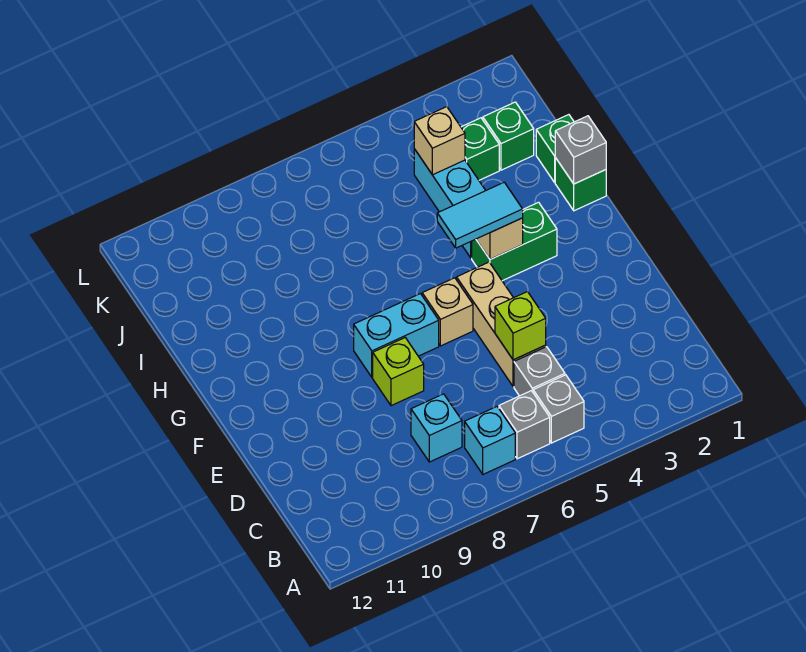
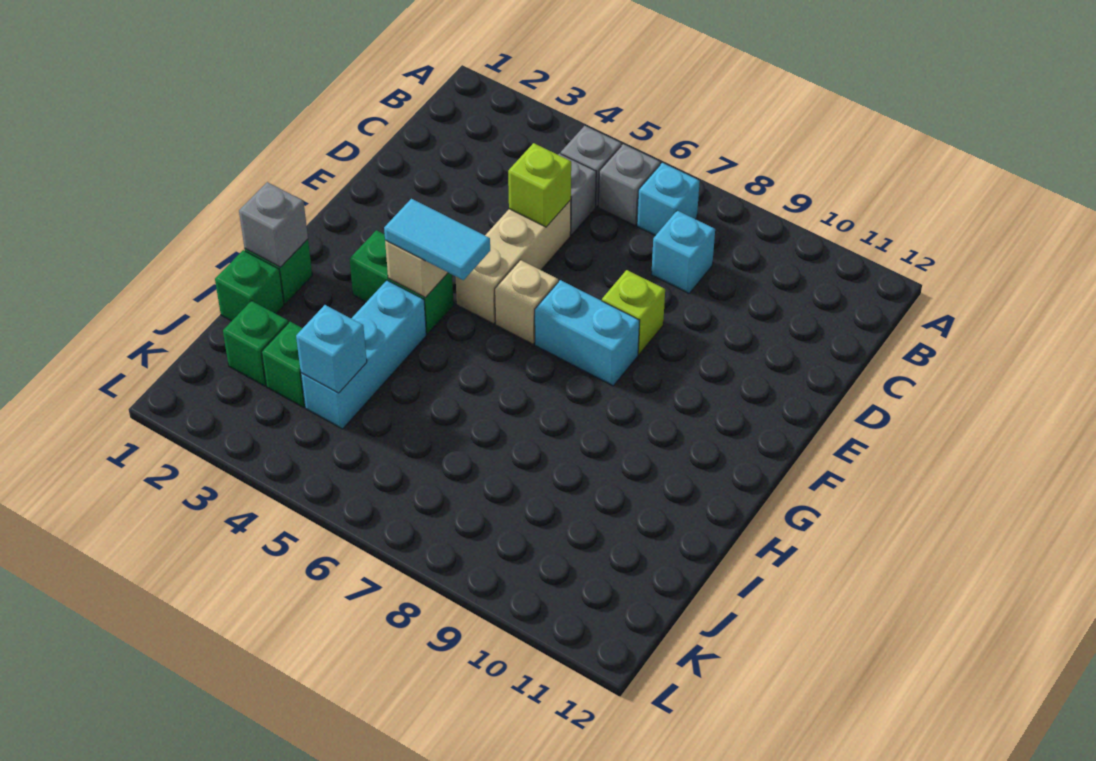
tan 1x1 brick [414,107,465,175] -> cyan 1x1 brick [296,305,367,393]

